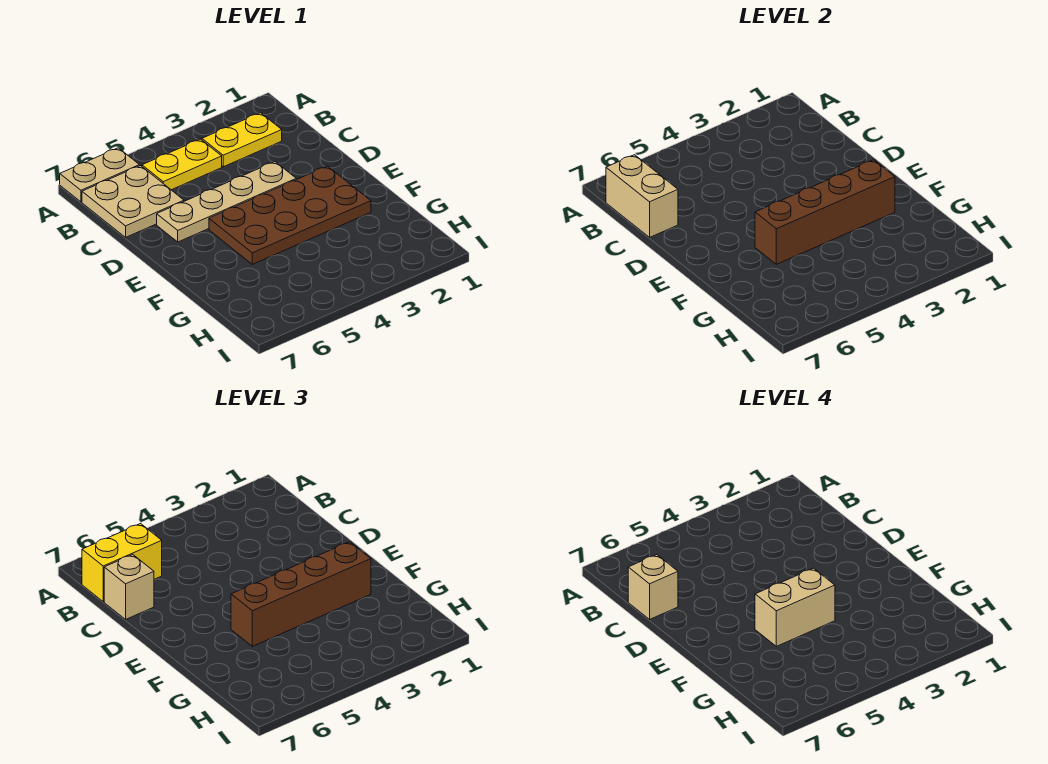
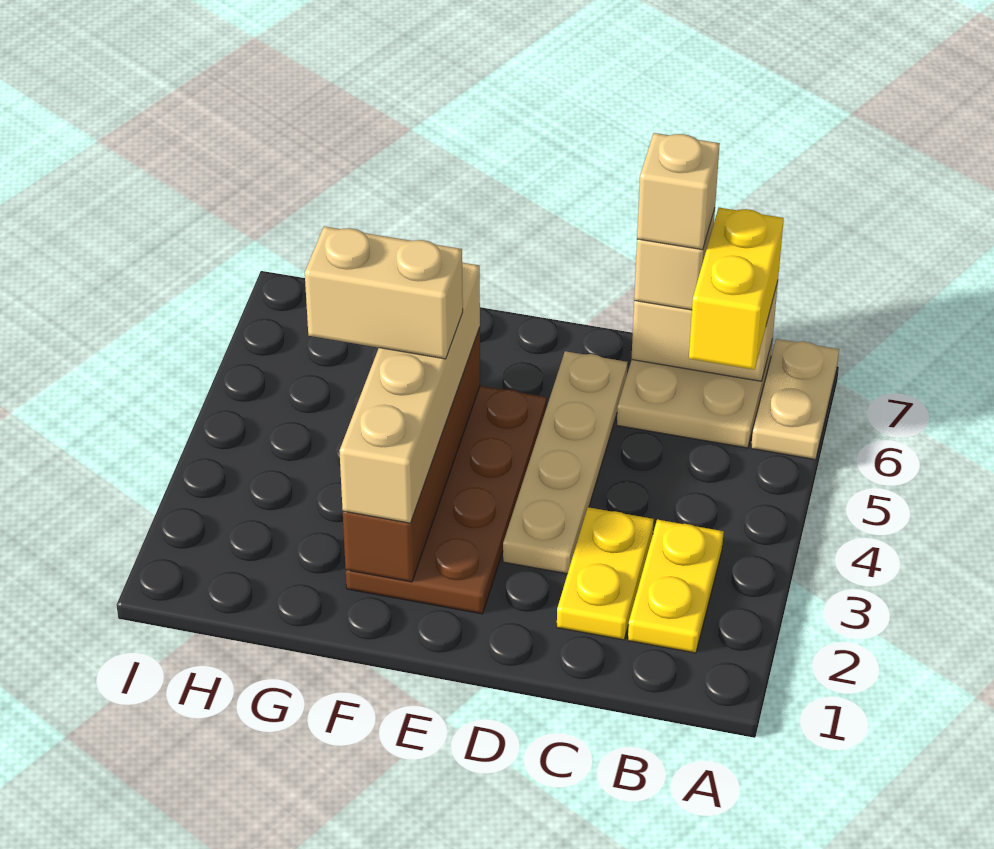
yellow 1x2 plate [142,139,222,190] -> yellow 1x2 plate moved to [557,507,654,640]
brown 1x4 brick [231,542,371,646] -> tan 1x4 brick [339,263,480,523]
tan 1x2 brick [755,568,835,646] -> tan 1x2 brick turned to [305,226,463,359]

